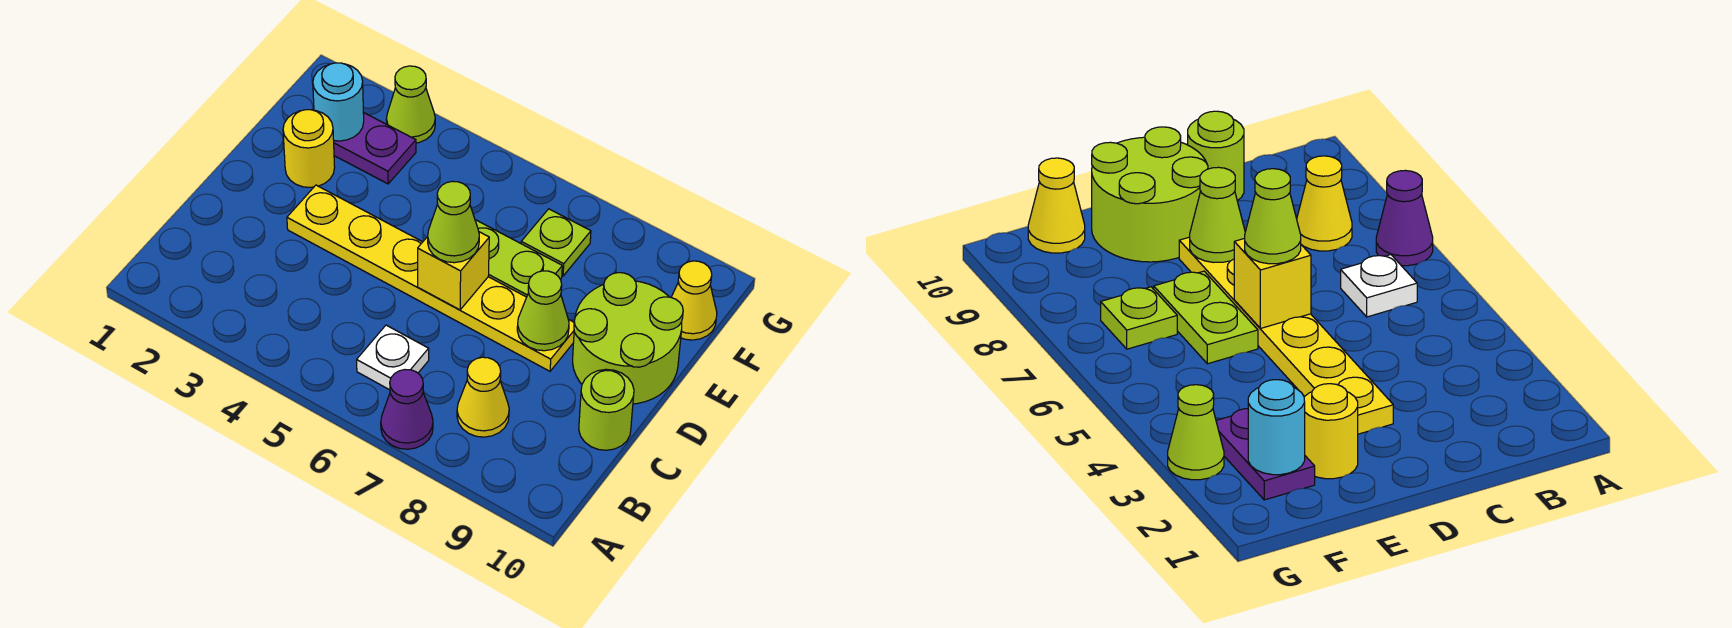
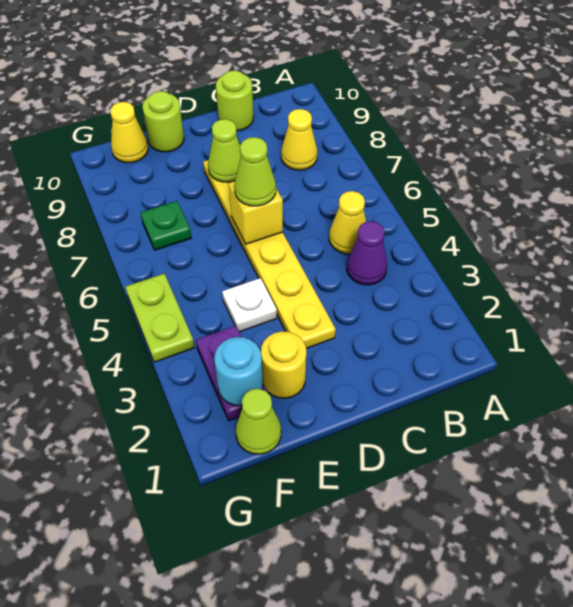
purple 1x1 cone [381,370,433,449] -> purple 1x1 cone moved to [347,221,387,285]
none -> yellow 1x1 cone [329,191,366,254]
white 1x1 plate [357,325,429,390] -> white 1x1 plate moved to [222,278,277,332]
lime 2x2 round brick [573,273,683,404] -> lime 1x1 round brick [142,91,184,152]
lime 1x2 plate [475,220,562,297] -> lime 1x2 plate moved to [125,274,194,362]
lime 1x1 plate [521,209,591,276] -> green 1x1 plate [141,201,191,250]
lime 1x1 cone [386,66,435,143] -> lime 1x1 cone moved to [236,389,281,454]

